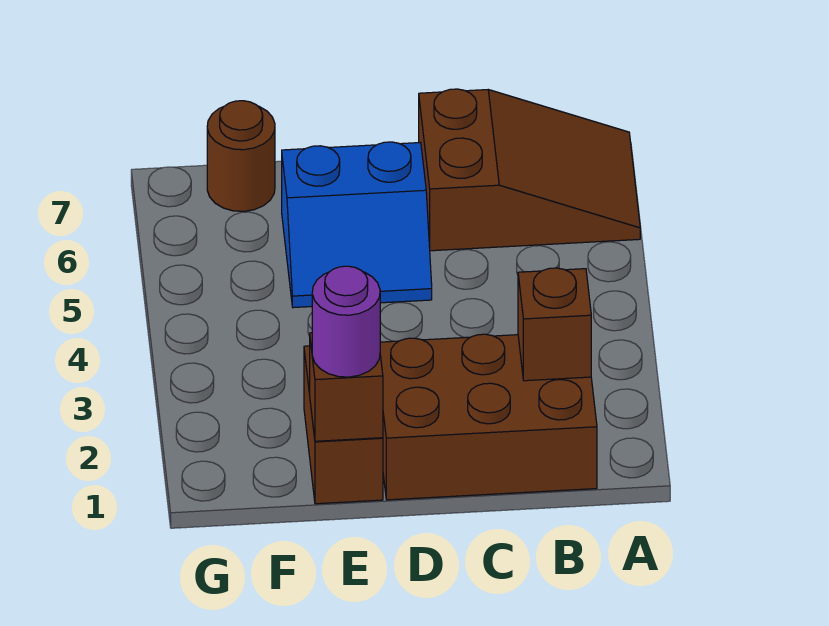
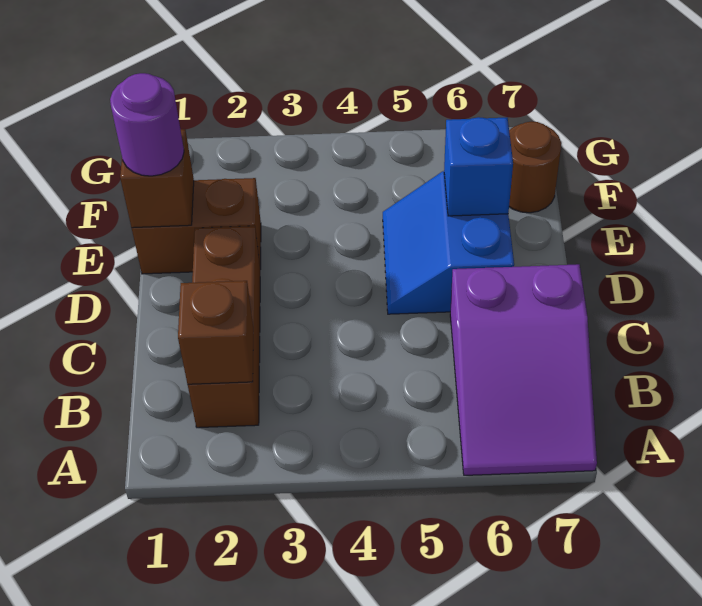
brown 2x3 slope [419,89,640,251] -> purple 2x3 slope [450,264,597,475]
brown 2x3 brick [380,334,597,500] -> brown 1x3 brick [188,226,260,428]
none -> blue 1x1 brick [444,117,513,216]

